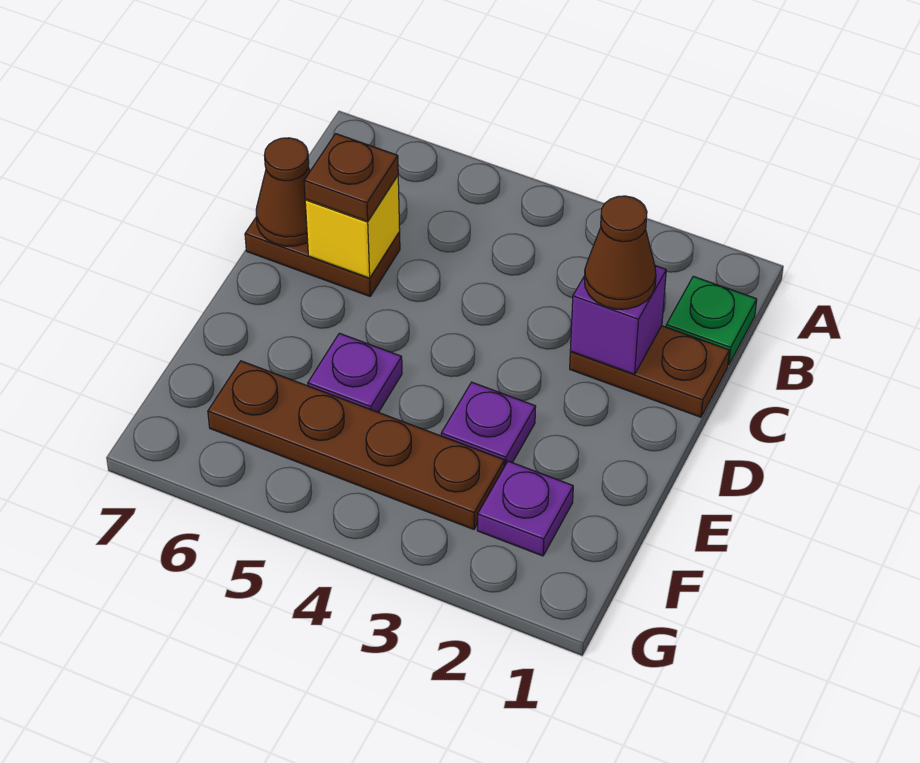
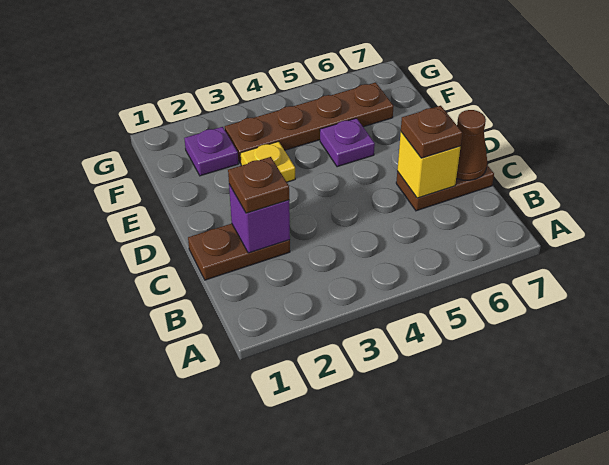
green 1x1 plate [666,276,757,365] -> none
brown 1x1 cone [584,196,656,309] -> brown 1x1 plate [228,157,289,213]
purple 1x1 plate [441,382,536,467] -> yellow 1x1 plate [240,141,295,182]

